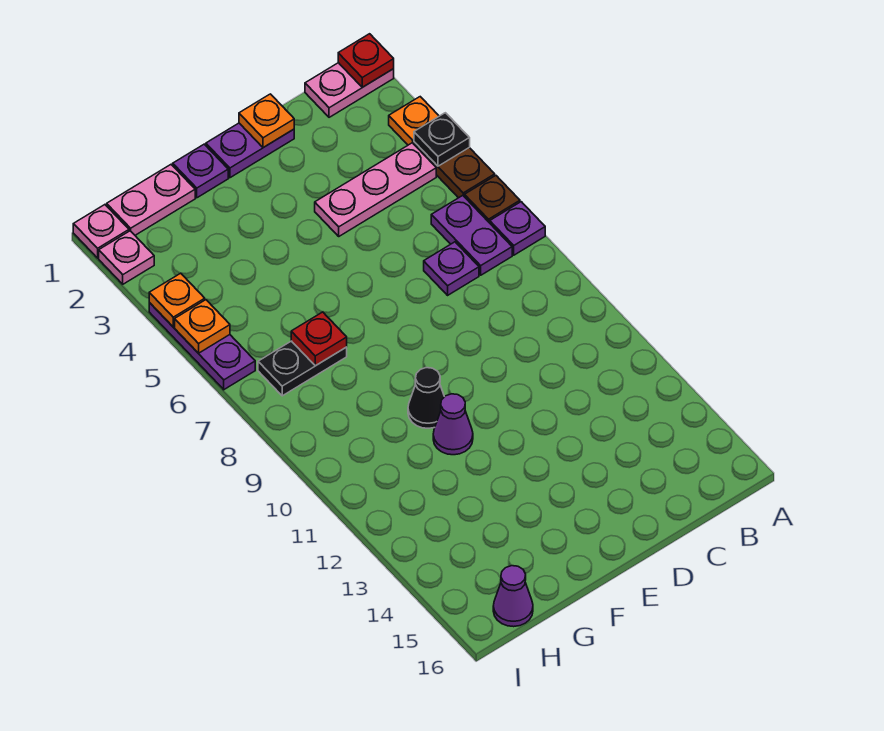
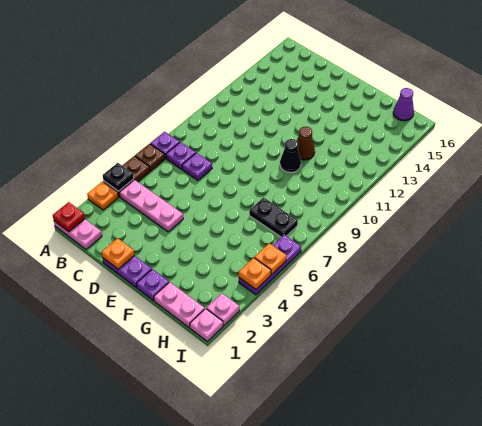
purple 1x2 plate [431,196,512,275] -> purple 1x1 plate [166,142,196,169]
purple 1x1 cone [433,394,473,455] -> brown 1x1 cone [297,127,315,160]
red 1x1 plate [291,312,347,366] -> none

